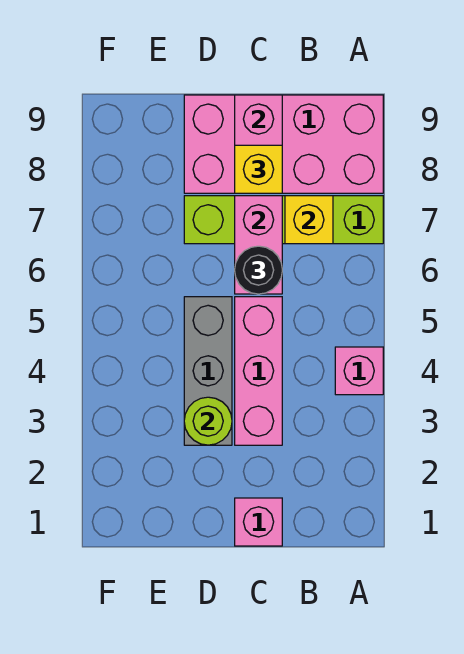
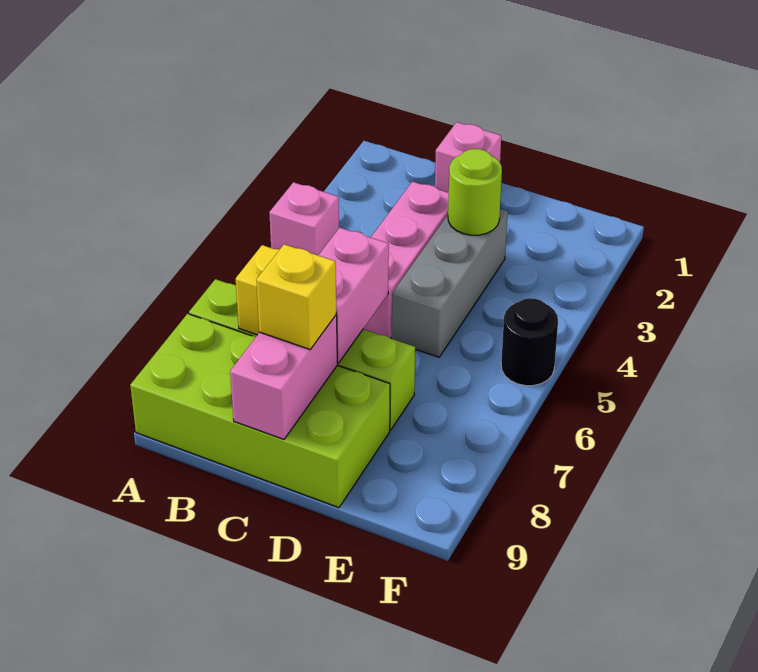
pink 2x4 brick [184,95,383,193] -> lime 2x4 brick [130,314,390,508]
black 1x1 round brick [235,246,282,294] -> black 1x1 round brick moved to [501,298,558,386]

